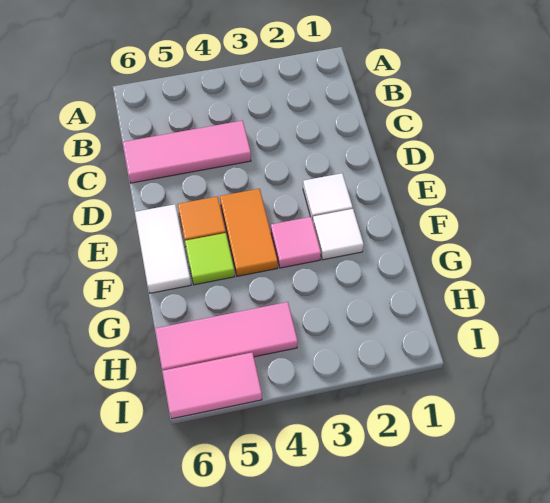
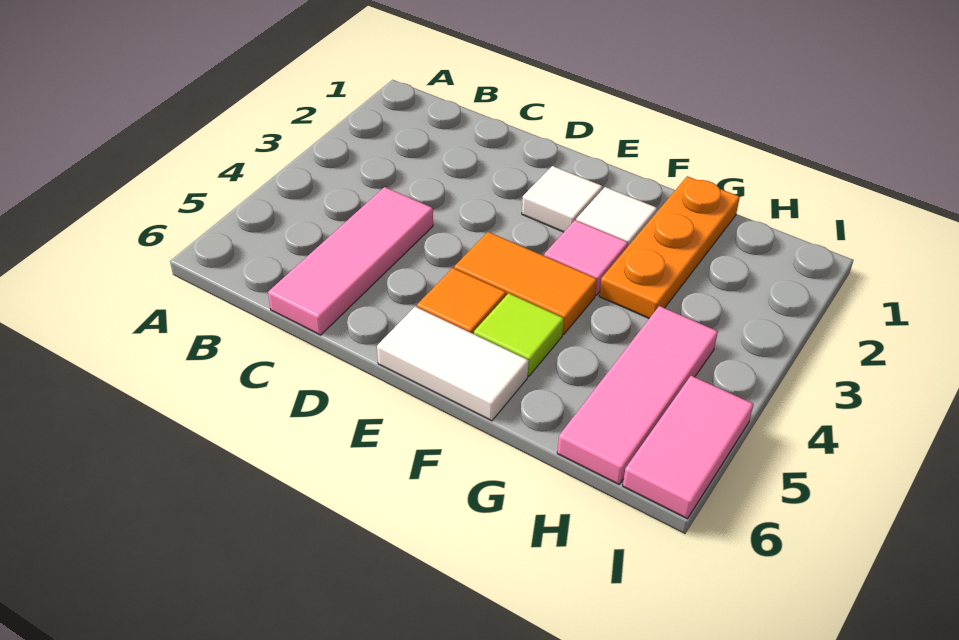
none -> orange 1x3 plate [599,176,740,318]

